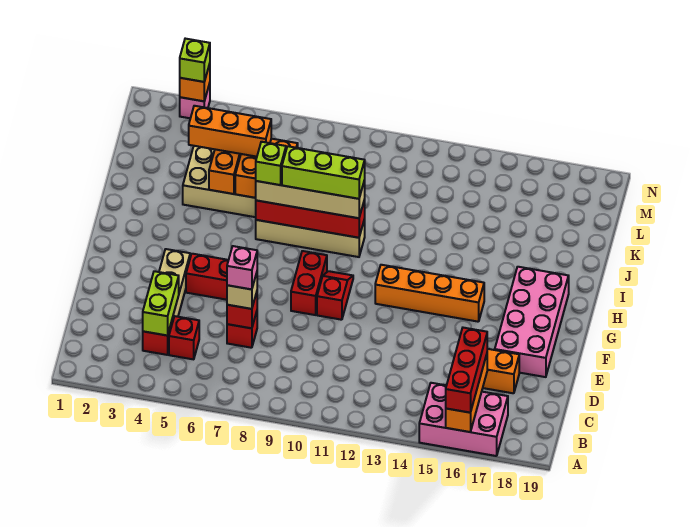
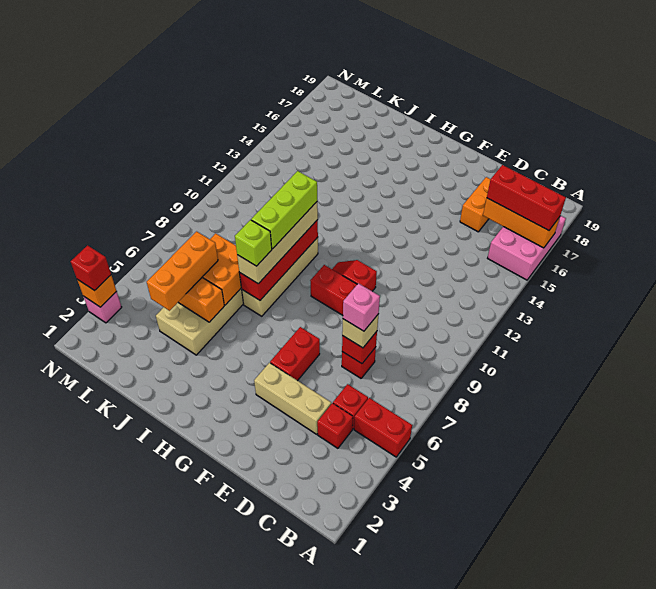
none -> red 1x2 brick [354,398,412,457]
lime 1x2 brick [143,271,179,336] -> none
pink 2x4 brick [495,267,569,377] -> none
orange 1x4 brick [375,265,484,322] -> none
lime 1x1 brick [180,39,210,82] -> red 1x1 brick [71,245,111,290]

